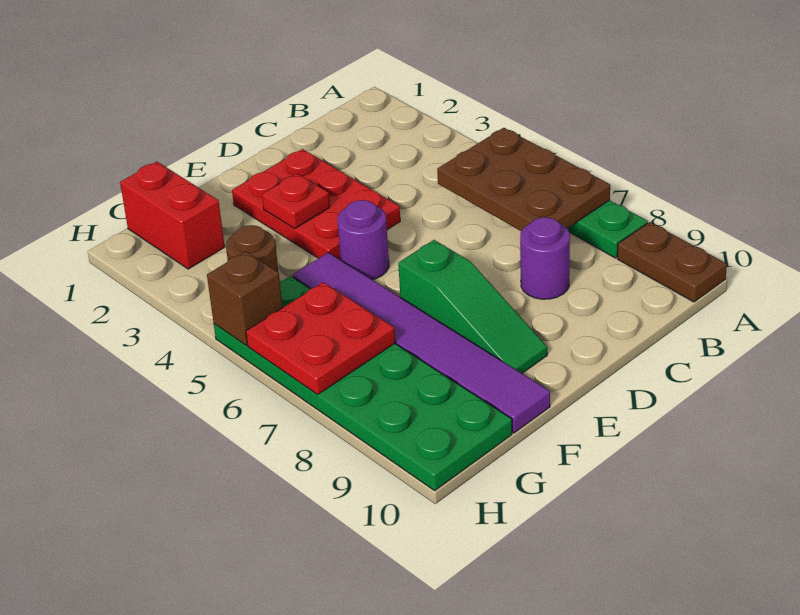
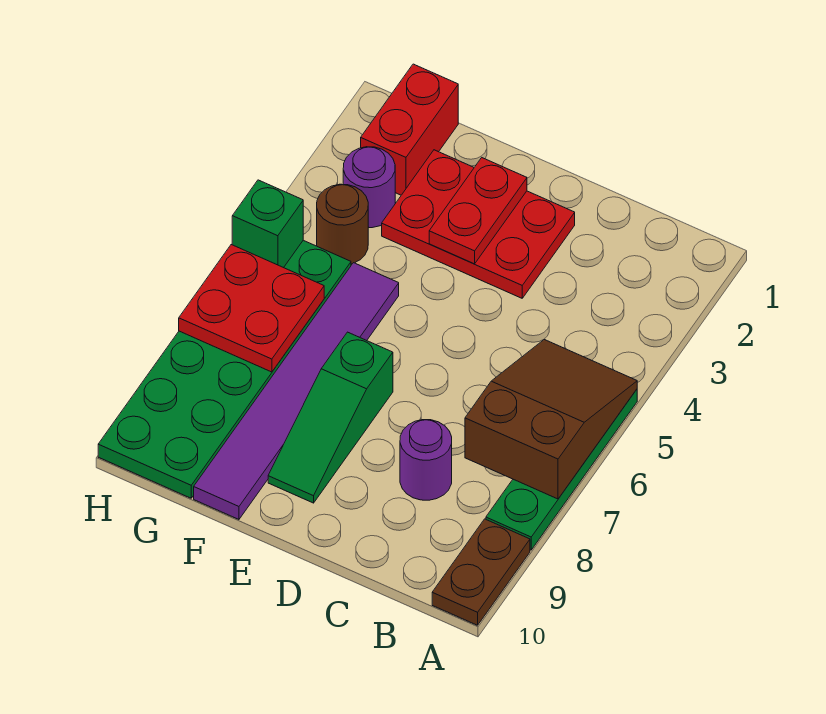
brown 2x3 plate [437,128,610,231] -> brown 2x3 slope [465,340,637,499]
red 2x3 plate [232,149,400,259] -> red 2x3 plate turned to [382,150,575,298]
red 1x1 plate [262,174,330,228] -> red 1x2 plate [429,158,527,264]
purple 1x1 round brick [337,200,389,280] -> purple 1x1 round brick moved to [343,147,395,228]
brown 1x1 brick [207,251,283,345] -> green 1x1 brick [232,180,303,268]

